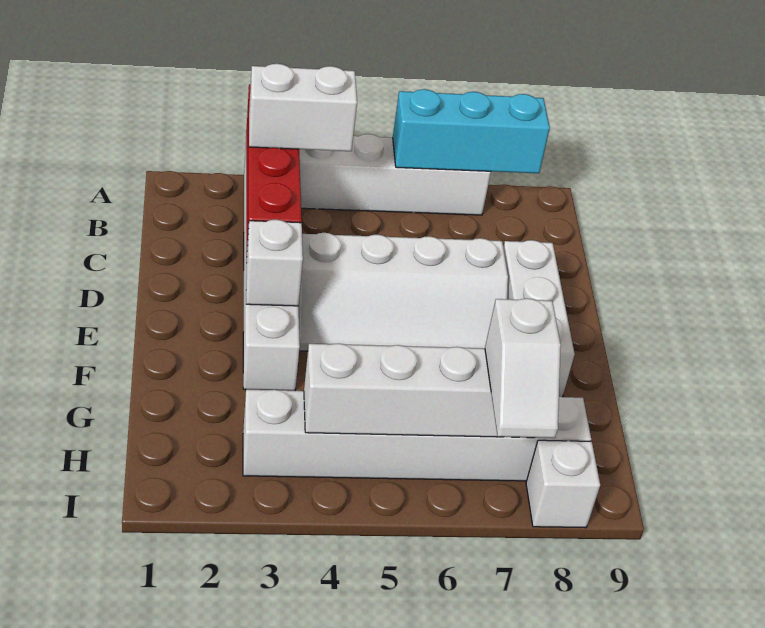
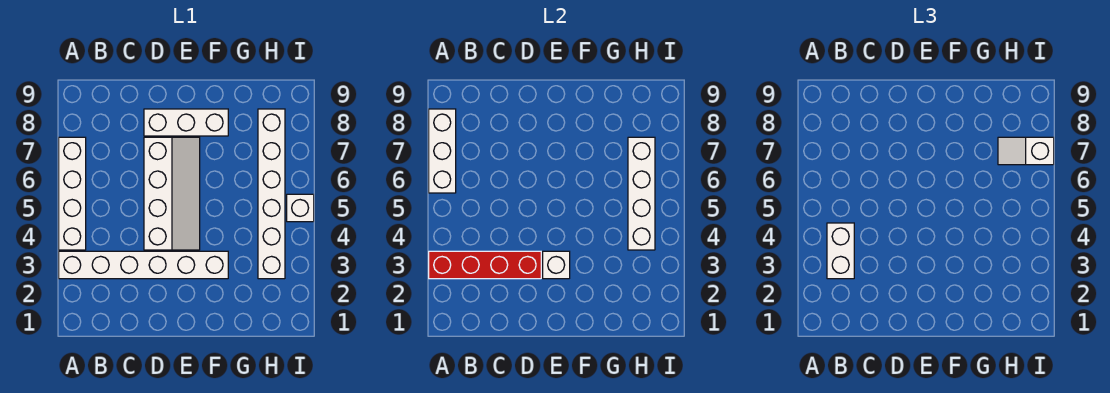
cyan 1x3 brick [393,89,550,173] -> white 1x3 brick [429,109,456,193]
white 1x2 slope [485,298,561,438] -> white 1x2 slope turned to [998,137,1054,165]
white 1x1 brick [526,440,600,528] -> white 1x1 brick moved to [287,194,314,222]

